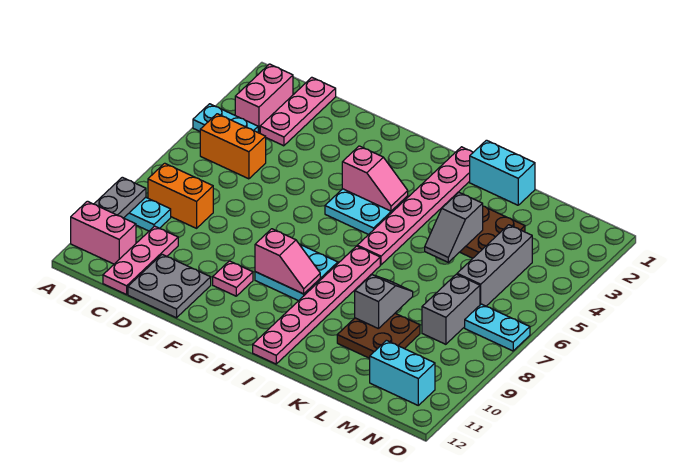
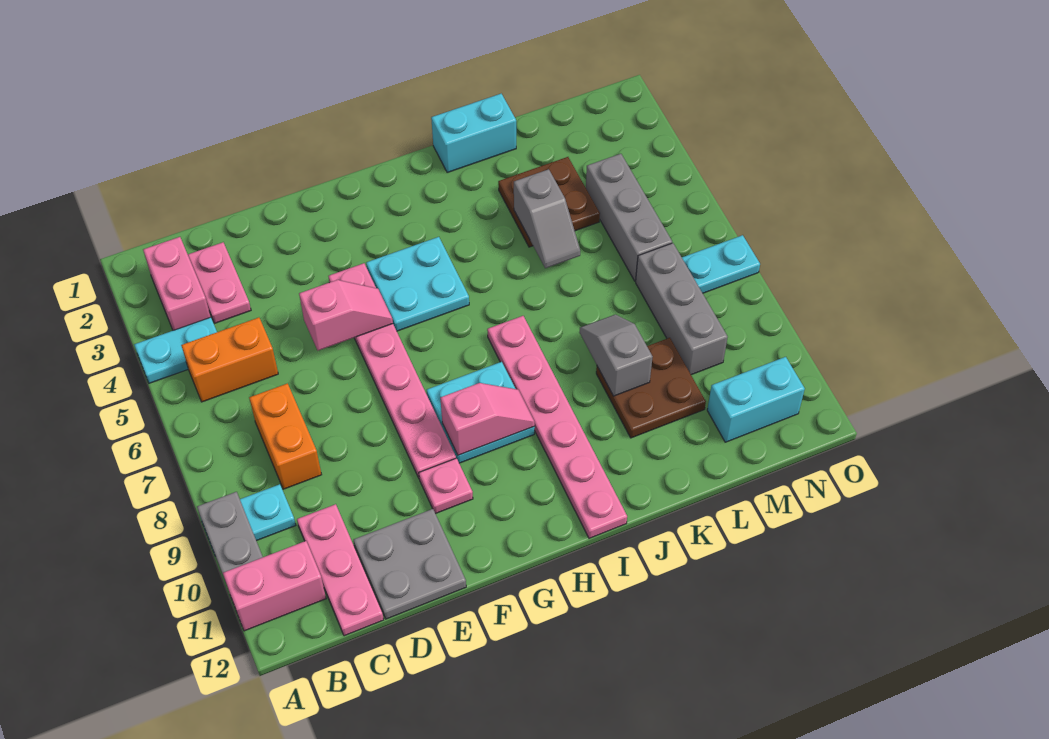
orange 1x2 brick [148,163,213,228] -> orange 1x2 brick turned to [249,383,322,489]
pink 1x3 plate [260,77,336,146] -> pink 1x2 plate [188,242,251,323]
pink 1x2 slope [342,146,408,211] -> pink 1x2 slope moved to [299,280,393,350]
pink 1x6 plate [357,147,473,265] -> pink 1x6 plate moved to [329,263,456,478]
grey 1x2 brick [422,274,480,344] -> grey 1x3 brick [636,243,728,375]

